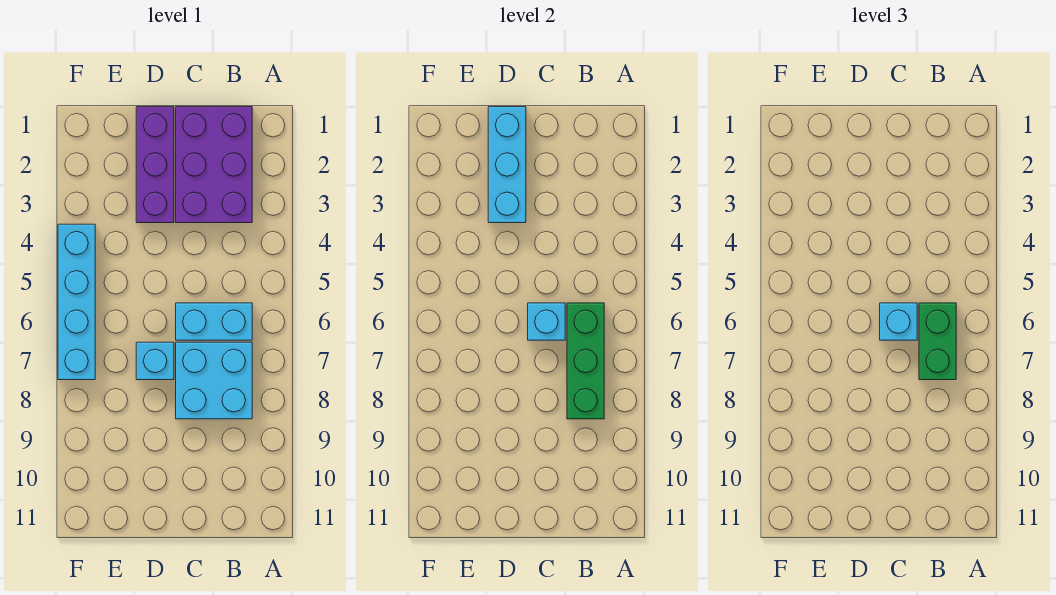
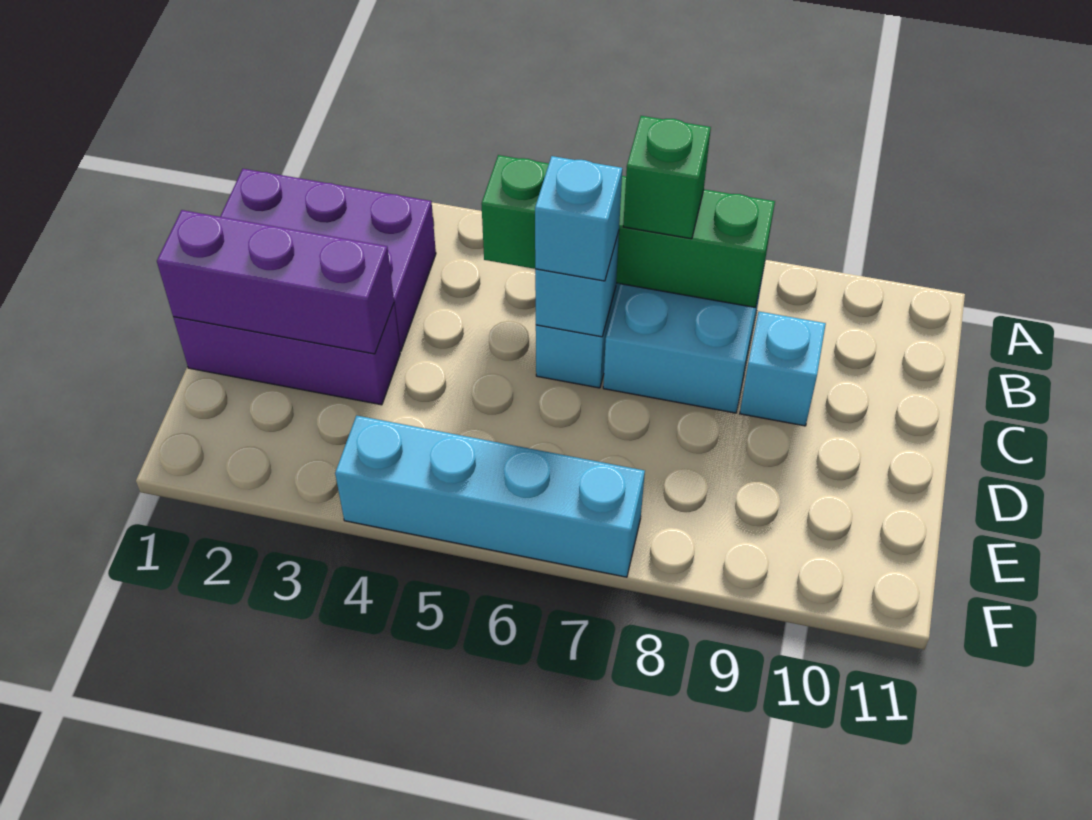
green 1x3 brick [567,303,604,419] -> green 1x4 brick [481,155,775,308]
green 1x2 brick [919,303,956,380] -> green 1x1 brick [623,116,711,239]
cyan 1x3 brick [488,107,526,223] -> purple 1x3 brick [157,210,394,354]
cyan 1x1 brick [136,342,174,380] -> cyan 1x1 brick moved to [740,312,826,426]

